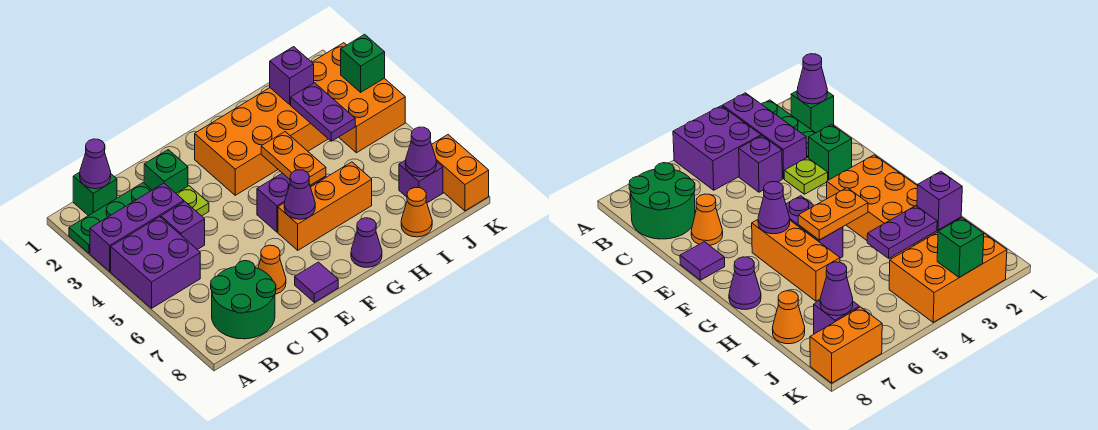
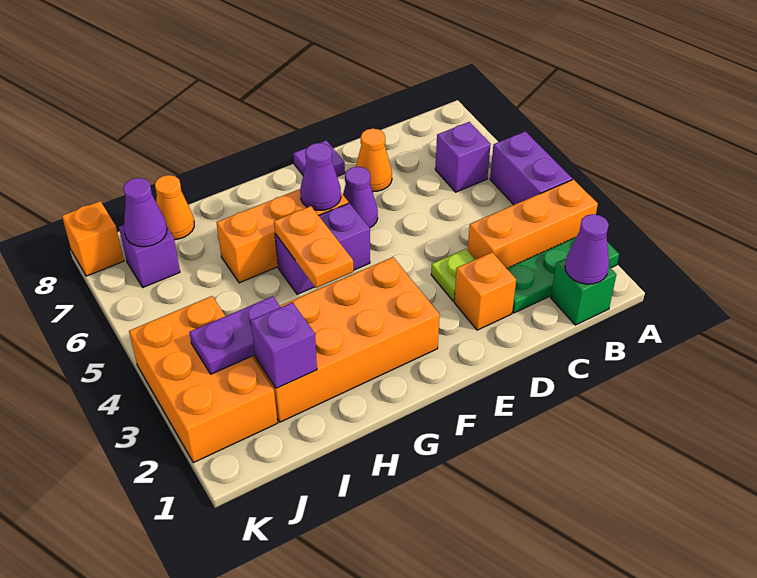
purple 1x3 brick [90,183,184,272] -> orange 1x3 brick [468,179,598,268]
purple 2x2 brick [111,217,200,308] -> purple 1x2 brick [490,131,572,205]
green 2x2 round brick [211,261,276,339] -> none
purple 1x1 brick [161,202,205,250] -> purple 1x1 brick moved to [435,122,491,192]
green 1x1 brick [144,150,188,193] -> orange 1x1 brick [454,252,516,330]
purple 1x1 cone [351,218,382,267] -> purple 1x1 cone moved to [343,167,378,228]
purple 1x2 plate [291,83,355,141] -> purple 1x2 plate turned to [189,296,280,374]
green 1x1 brick [341,34,385,92] -> none
orange 1x2 brick [432,135,489,211] -> orange 1x1 brick [62,201,124,276]

